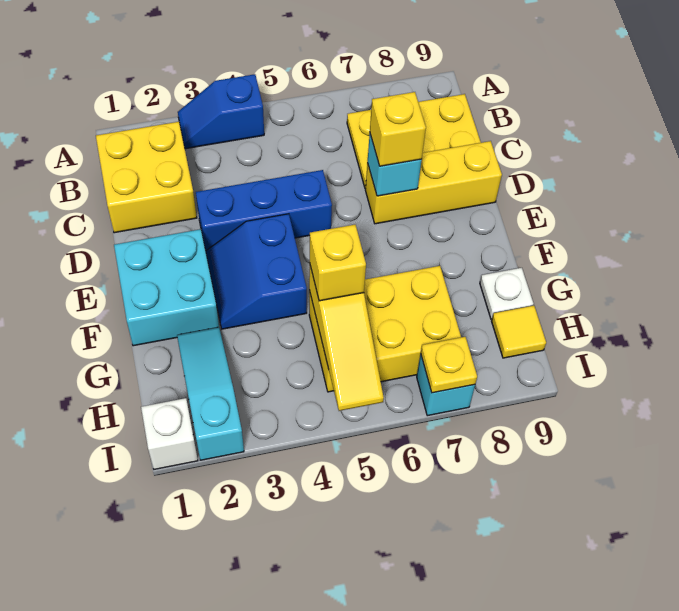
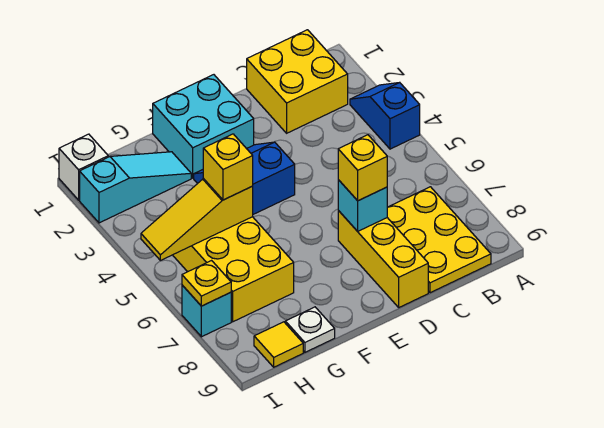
blue 1x3 brick [196,170,332,251] -> none

